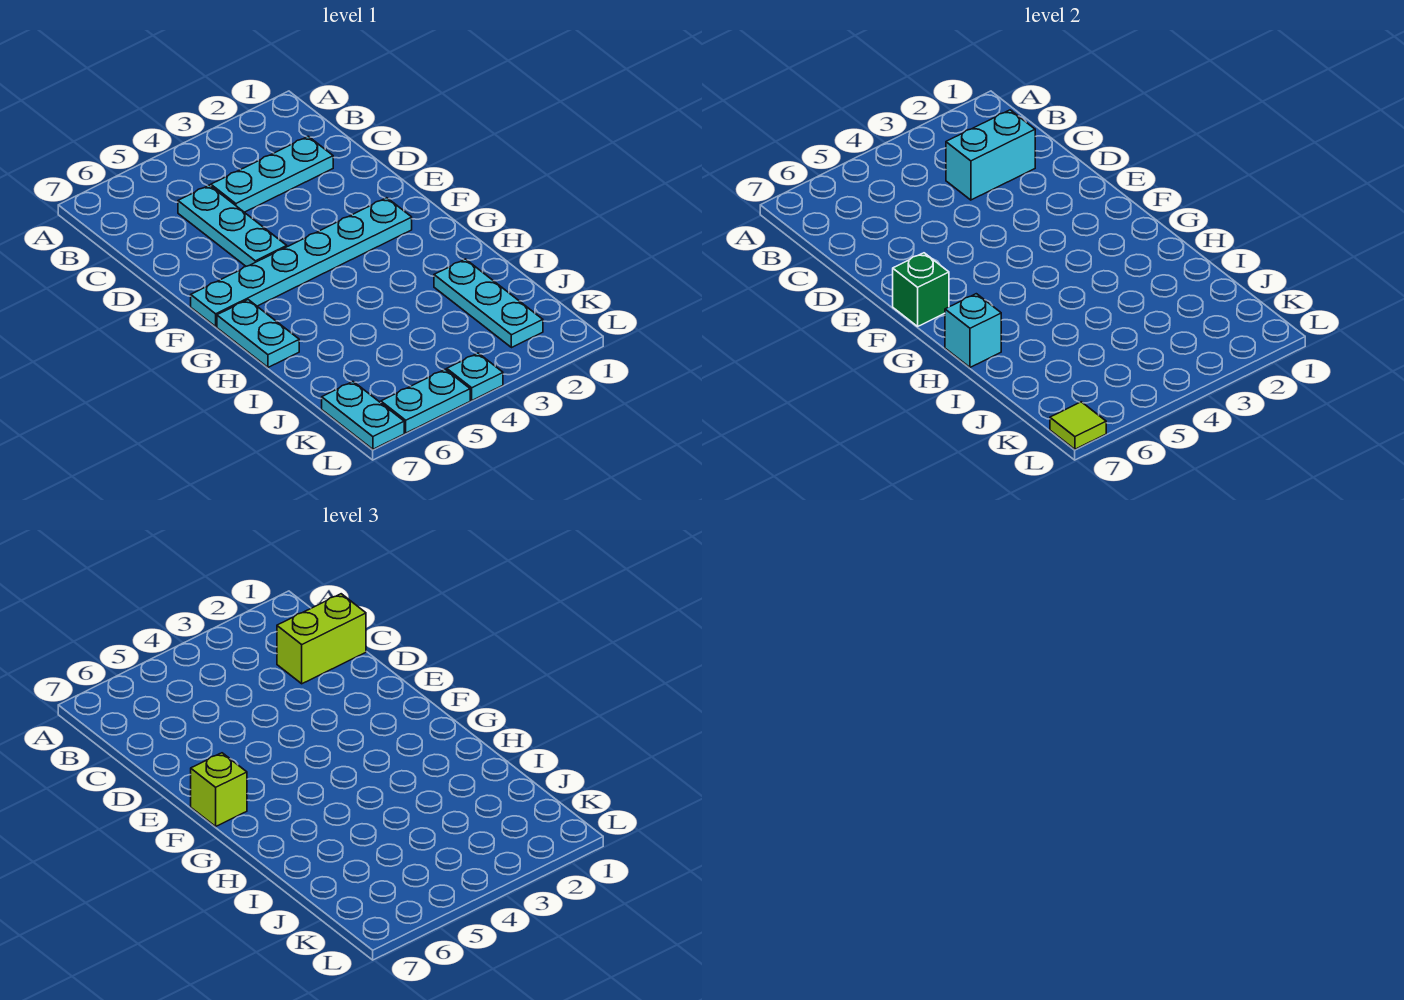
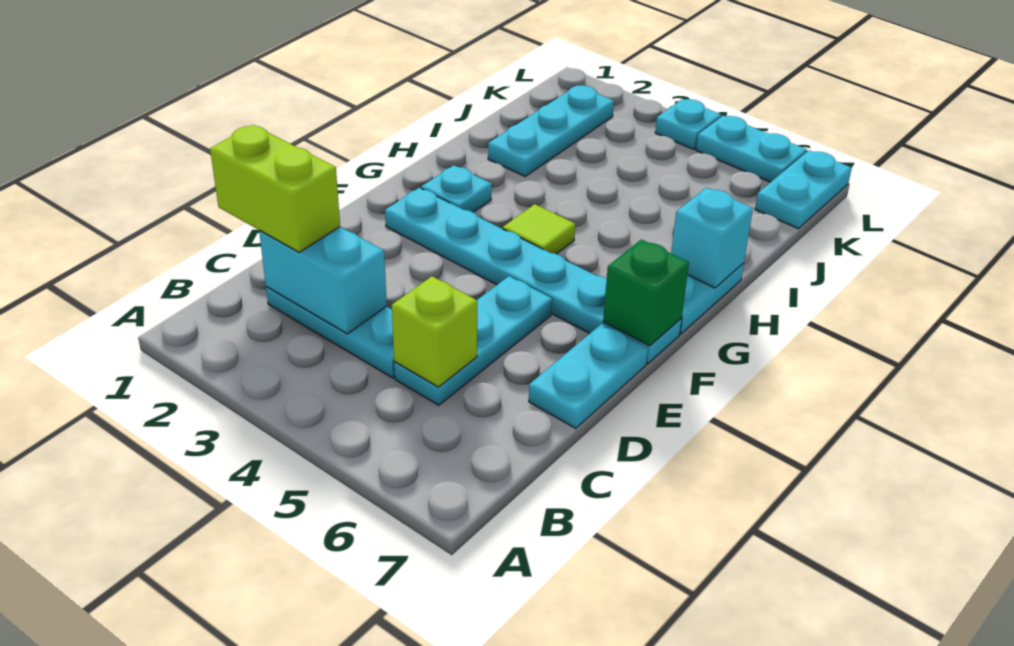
none -> cyan 1x2 plate [529,324,648,428]
lime 1x1 brick [191,753,247,826] -> lime 1x1 brick moved to [392,276,477,387]
none -> cyan 1x1 plate [421,165,492,212]
lime 1x1 tile [1050,402,1106,449] -> lime 1x1 tile moved to [503,204,575,254]

